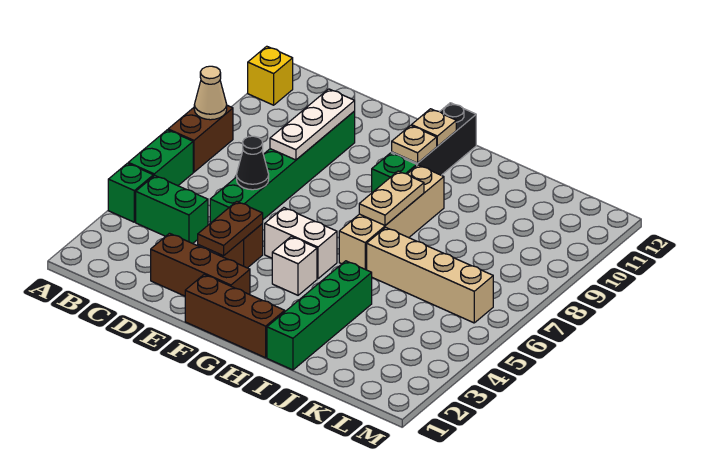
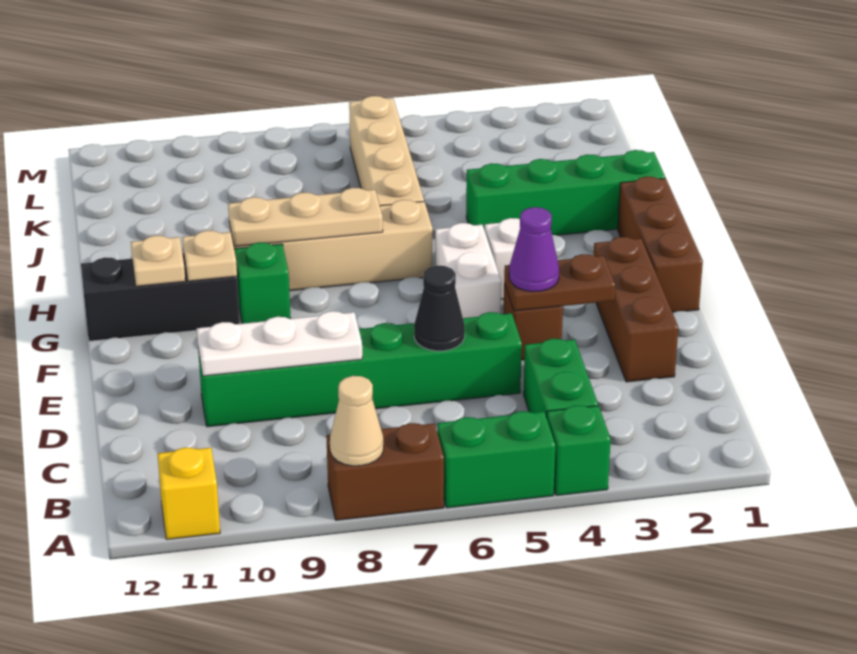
none -> purple 1x1 cone [509,207,559,292]
tan 1x2 plate [359,171,424,225] -> tan 1x3 plate [228,188,383,247]

